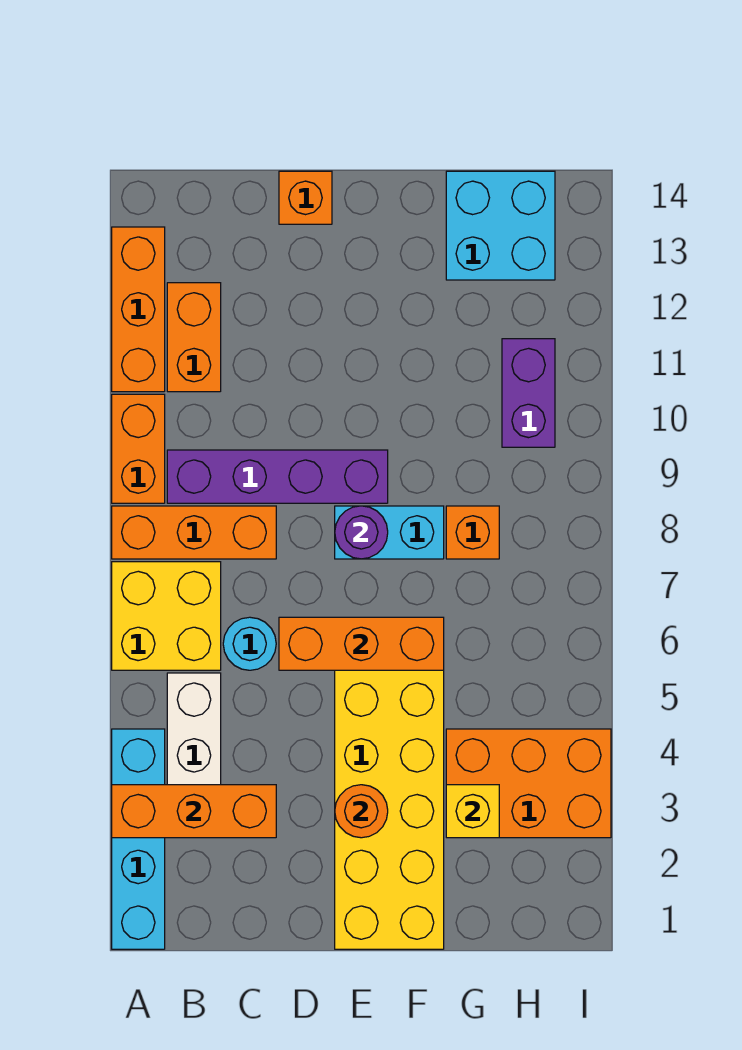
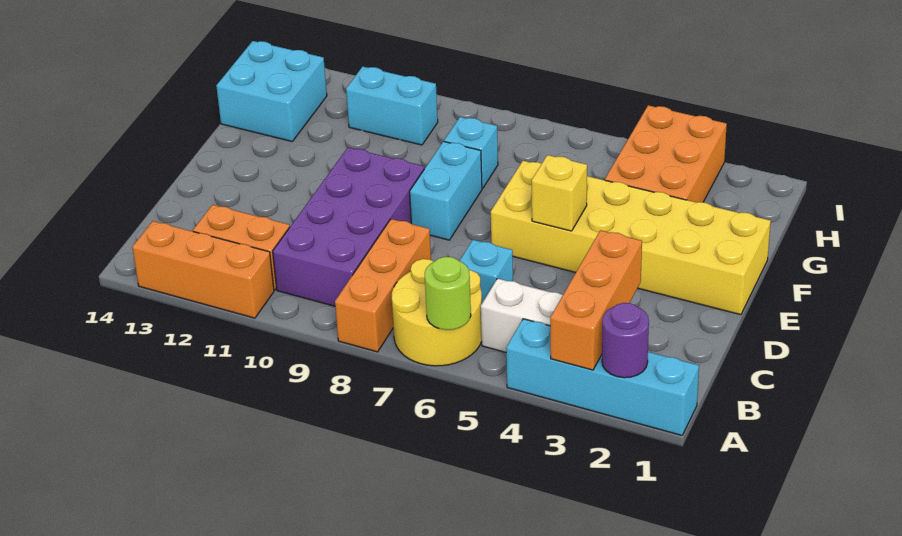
yellow 2x2 brick [112,562,221,670] -> yellow 2x2 round brick [392,259,482,366]
none -> lime 1x1 round brick [425,257,471,330]
orange 1x2 brick [112,394,165,503] -> none
purple 1x4 brick [167,450,388,503] -> purple 2x4 brick [273,147,424,306]
cyan 1x1 round brick [223,617,276,670] -> cyan 1x1 brick [460,240,513,303]
orange 1x3 brick [279,617,444,670] -> none
orange 1x1 brick [279,171,332,224] -> none
orange 1x1 round brick [335,785,388,838] -> none
purple 1x1 round brick [335,506,388,559] -> purple 1x1 round brick moved to [602,303,649,378]
yellow 1x1 brick [446,785,499,838] -> yellow 1x1 brick moved to [532,155,587,231]
orange 1x1 brick [446,506,499,559] -> cyan 1x1 brick [444,117,498,188]
purple 1x2 brick [502,339,555,447] -> cyan 1x2 brick [346,67,438,145]

